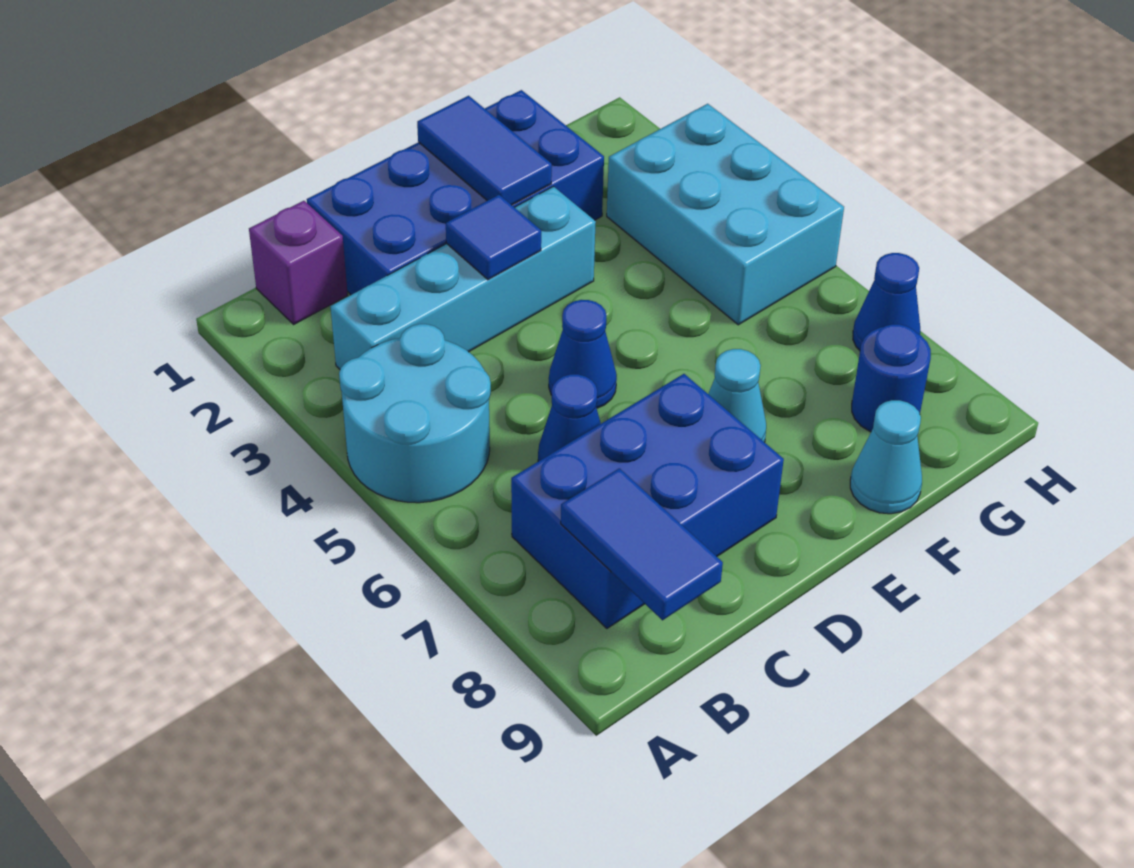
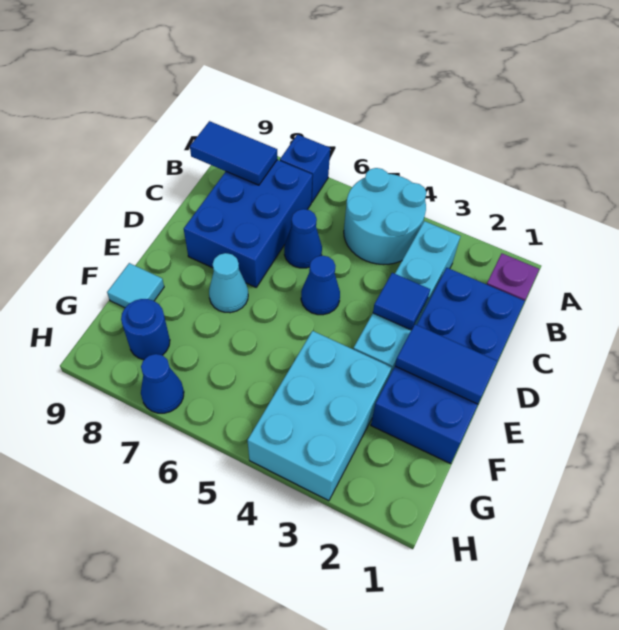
none -> blue 1x1 brick [280,135,330,202]
cyan 1x1 cone [850,400,922,514] -> cyan 1x1 tile [107,263,164,308]
cyan 2x3 brick [607,104,844,325] -> cyan 2x3 brick turned to [248,331,392,501]

